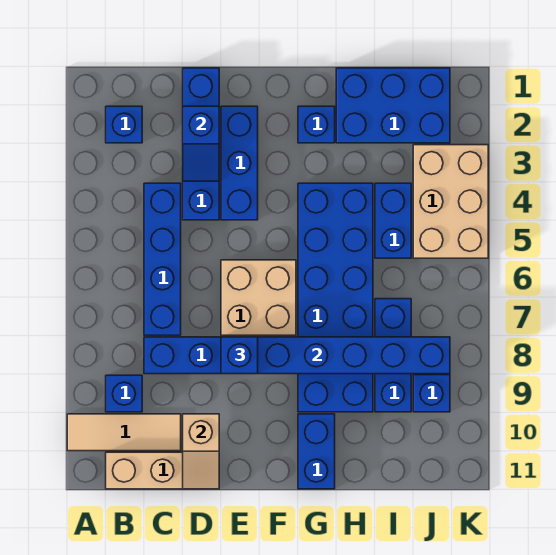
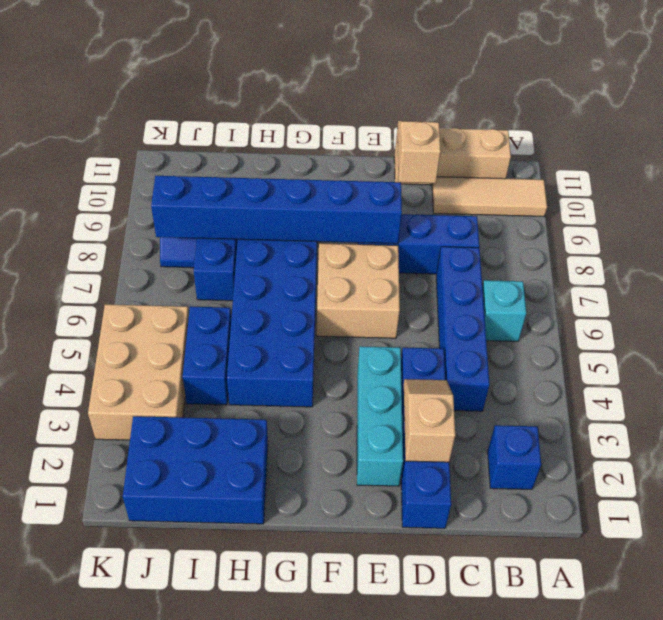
none -> cyan 1x1 brick [482,280,526,341]
blue 1x1 brick [106,375,142,412] -> none
blue 1x2 slope [183,106,219,181] -> tan 1x2 slope [404,379,455,462]
blue 1x3 brick [221,106,258,220] -> cyan 1x3 brick [357,346,403,486]
blue 1x1 brick [221,337,258,374] -> none
blue 1x1 brick [298,106,335,143] -> none
blue 1x2 brick [298,414,335,489] -> none

